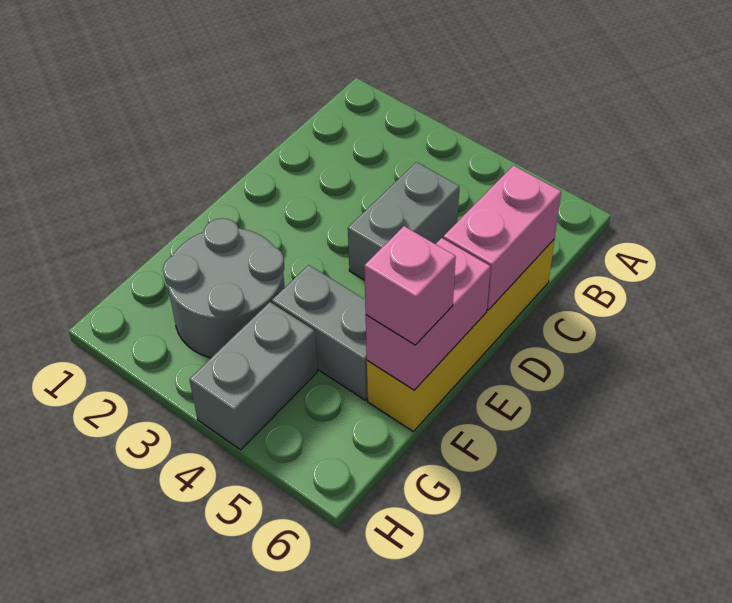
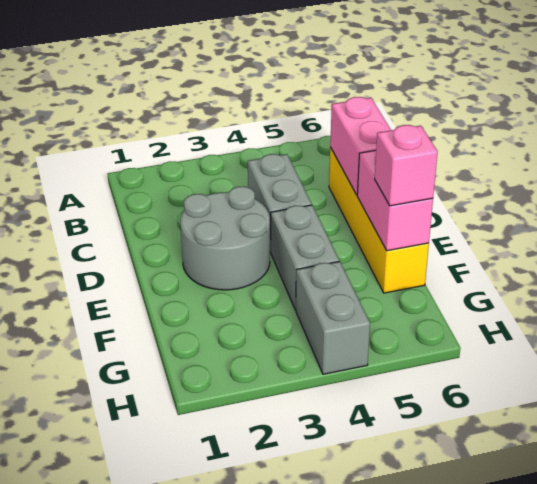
grey 2x2 round brick [163,218,285,358] -> grey 2x2 round brick moved to [180,187,270,290]
grey 1x2 brick [272,265,368,400] -> grey 1x2 brick turned to [271,205,339,310]

